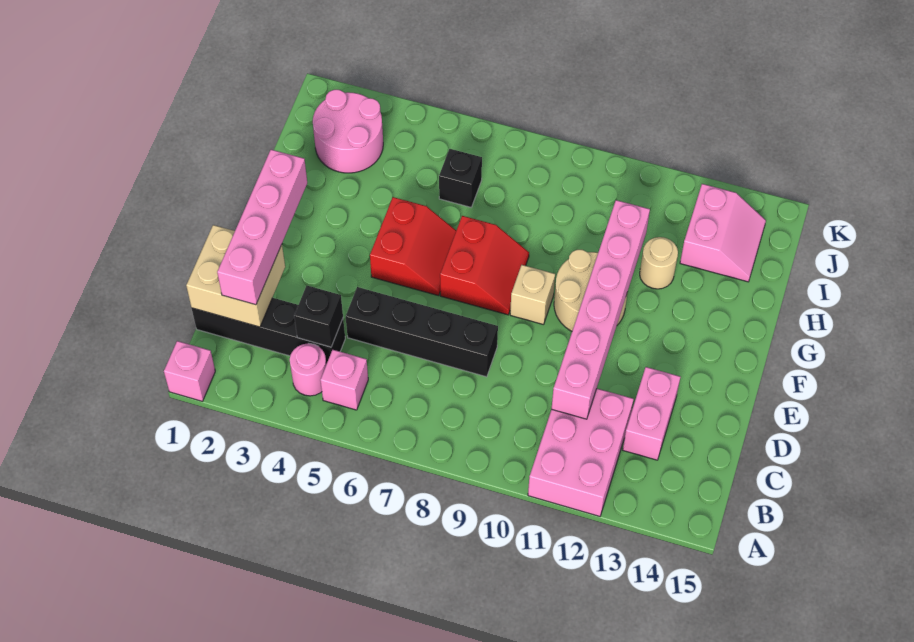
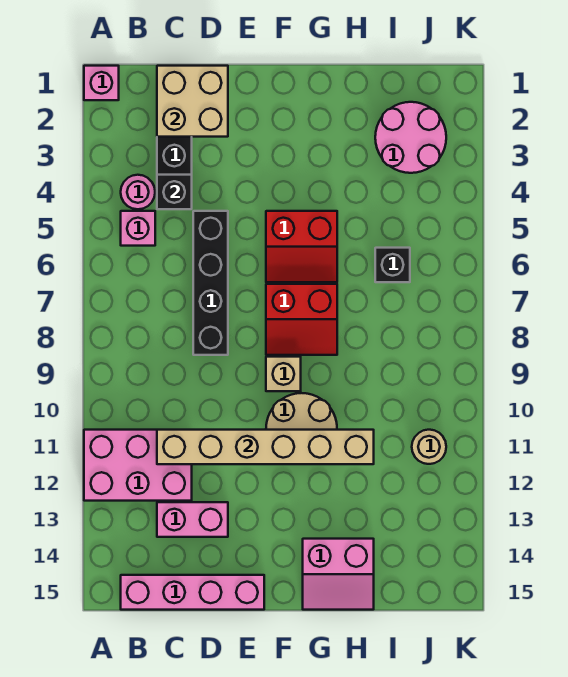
pink 1x4 brick [217,150,307,305] -> pink 1x4 brick moved to [121,575,264,610]
pink 1x6 brick [552,200,650,419] -> tan 1x6 brick [157,430,374,464]
tan 1x1 round brick [640,237,678,289] -> tan 1x1 round brick moved to [412,430,446,464]
pink 2x2 slope [680,184,766,282] -> pink 2x2 slope moved to [303,539,374,610]

